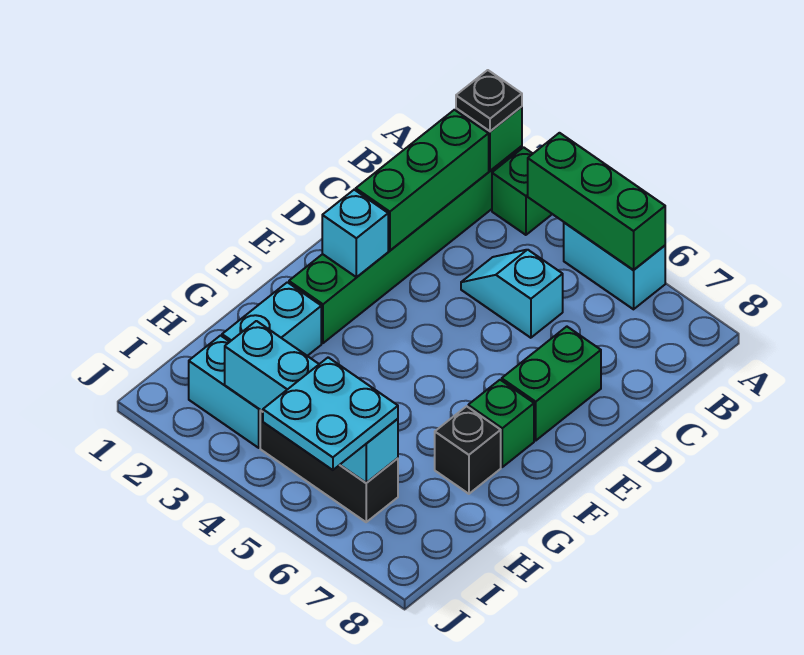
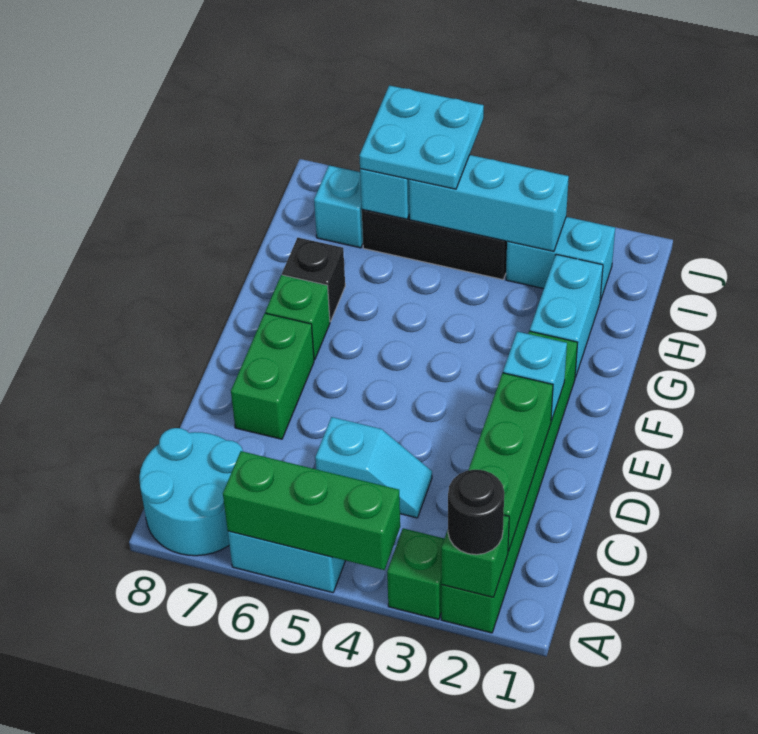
black 1x1 plate [456,70,522,131] -> black 1x1 round brick [448,470,504,555]
none -> cyan 2x2 round brick [139,428,243,556]
none -> cyan 1x1 brick [314,165,363,248]

